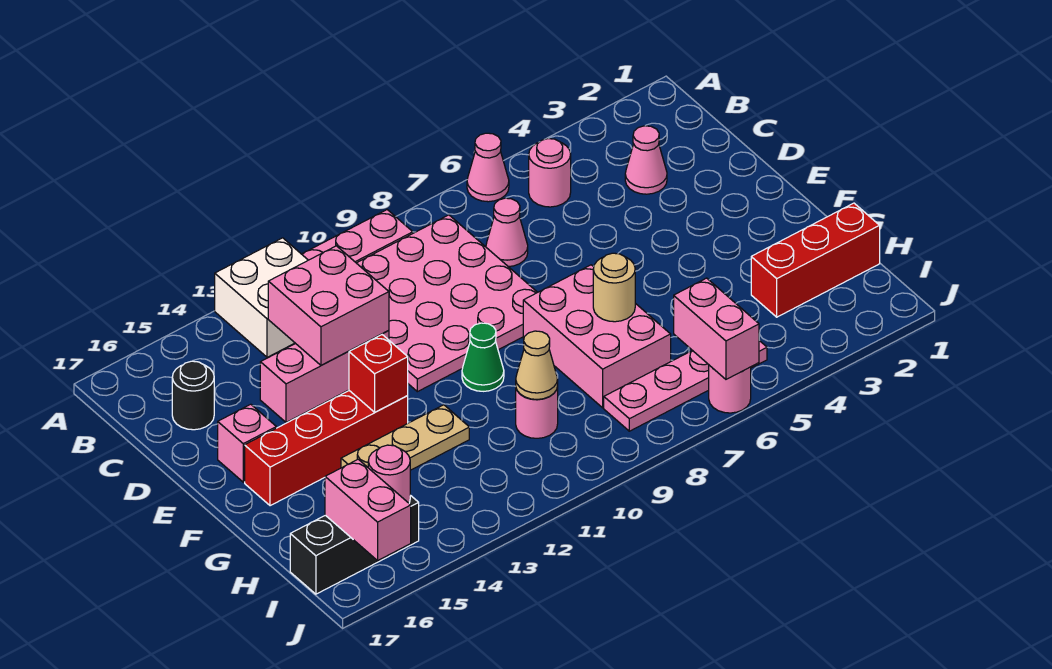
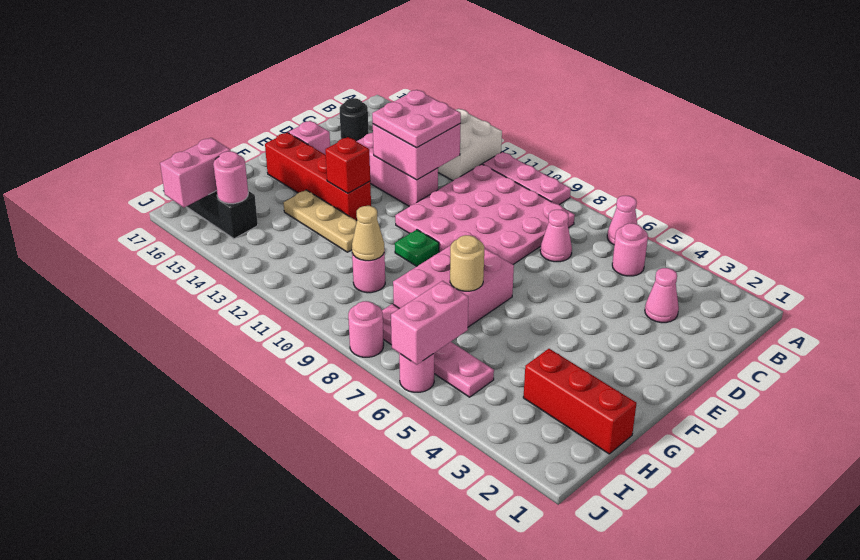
none -> pink 2x2 plate [372,90,461,148]
green 1x1 cone [462,323,504,391] -> green 1x1 plate [395,230,439,266]
none -> pink 1x1 round brick [348,301,384,357]

